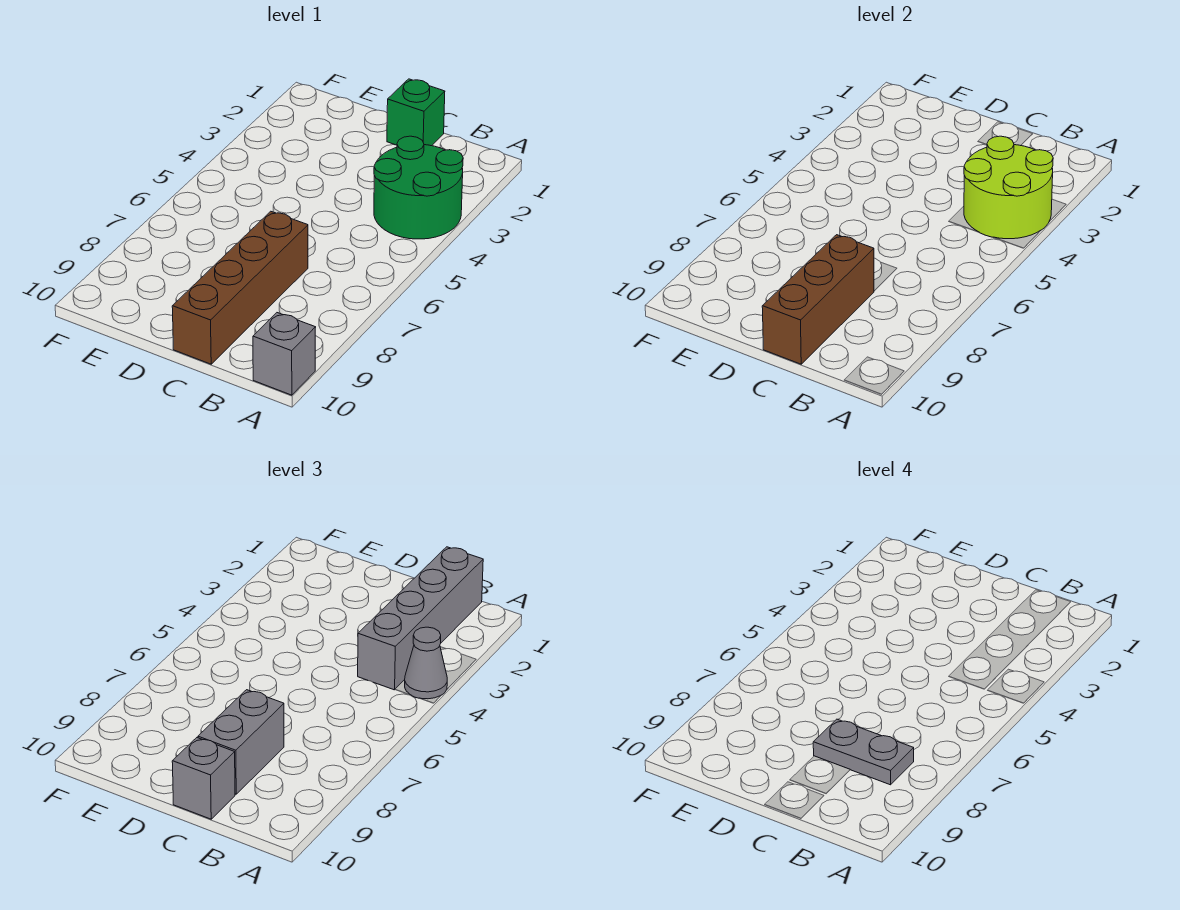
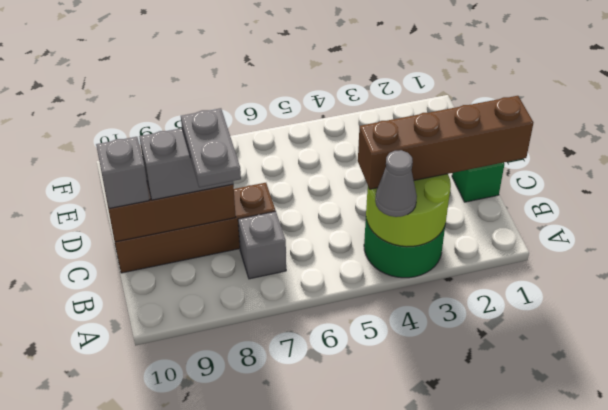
grey 1x1 brick [253,313,316,395] -> grey 1x1 brick moved to [238,211,286,279]
grey 1x4 brick [358,547,483,690] -> brown 1x4 brick [358,96,533,189]

